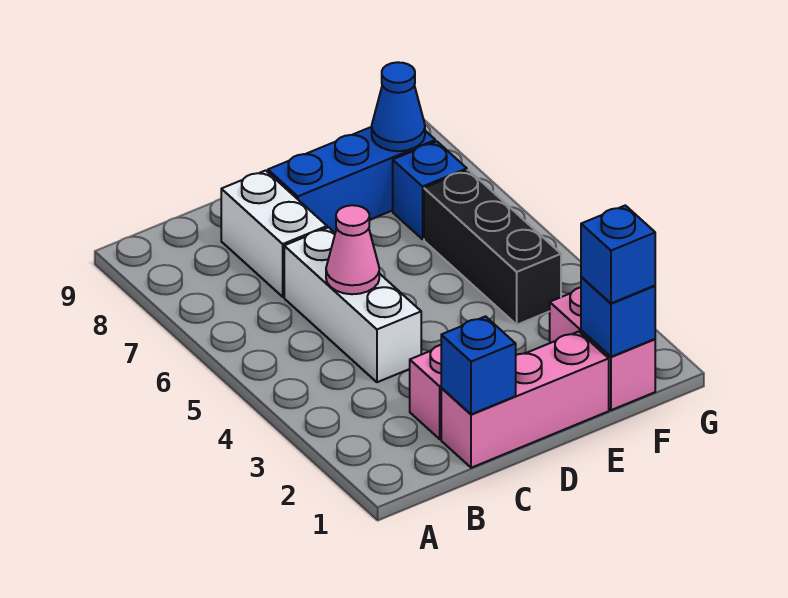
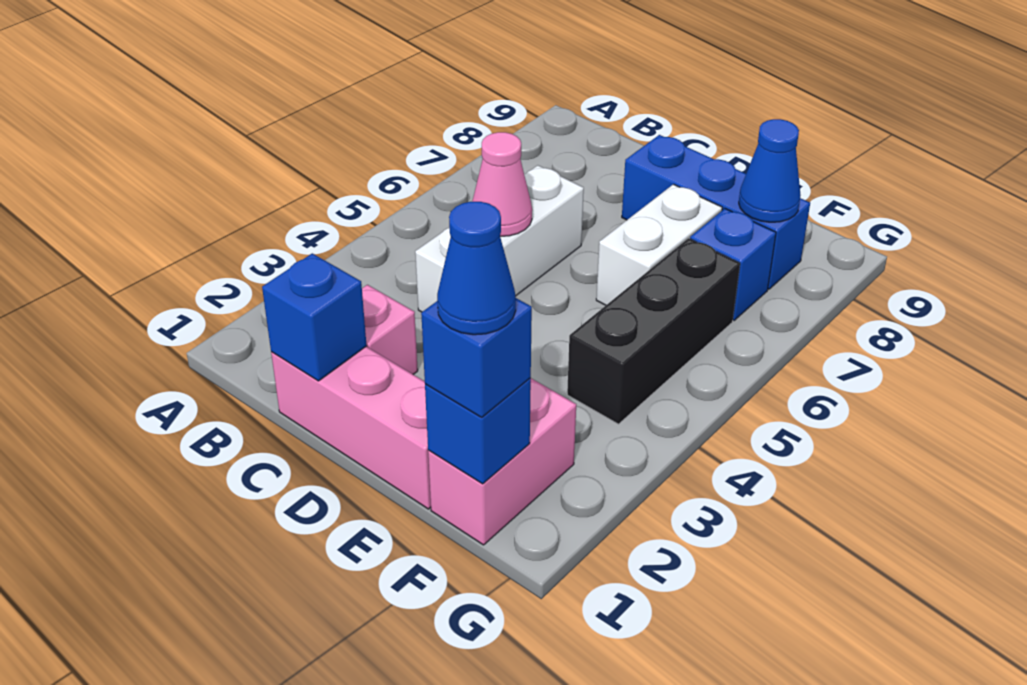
white 1x2 brick [221,170,327,297] -> white 1x2 brick moved to [596,184,722,305]
none -> blue 1x1 cone [437,202,516,335]

